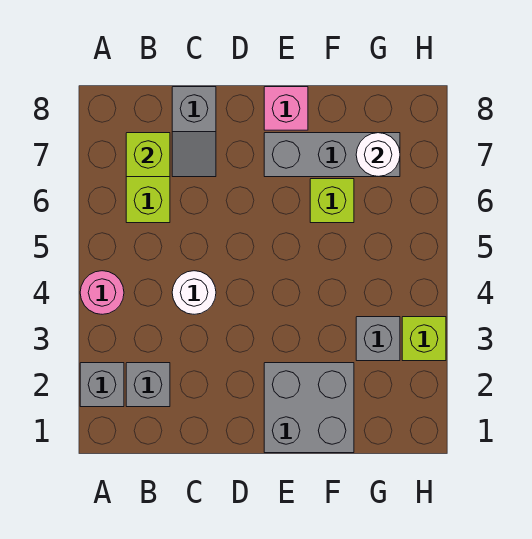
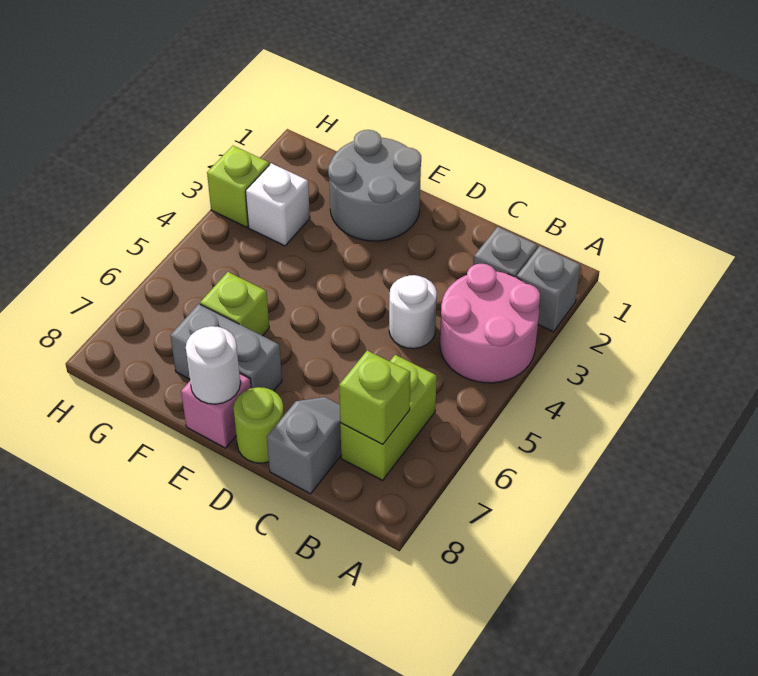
pink 1x1 round brick [80,271,124,314] -> pink 2x2 round brick [440,264,540,383]
none -> lime 1x1 round brick [233,387,284,463]
grey 2x2 brick [264,363,354,453] -> grey 2x2 round brick [328,130,421,241]
grey 1x3 brick [264,133,400,177] -> grey 1x2 brick [170,304,282,391]
grey 1x1 brick [356,317,400,361] -> white 1x1 brick [246,163,310,246]
white 1x1 round brick [356,133,400,177] -> white 1x1 round brick moved to [186,326,240,404]

